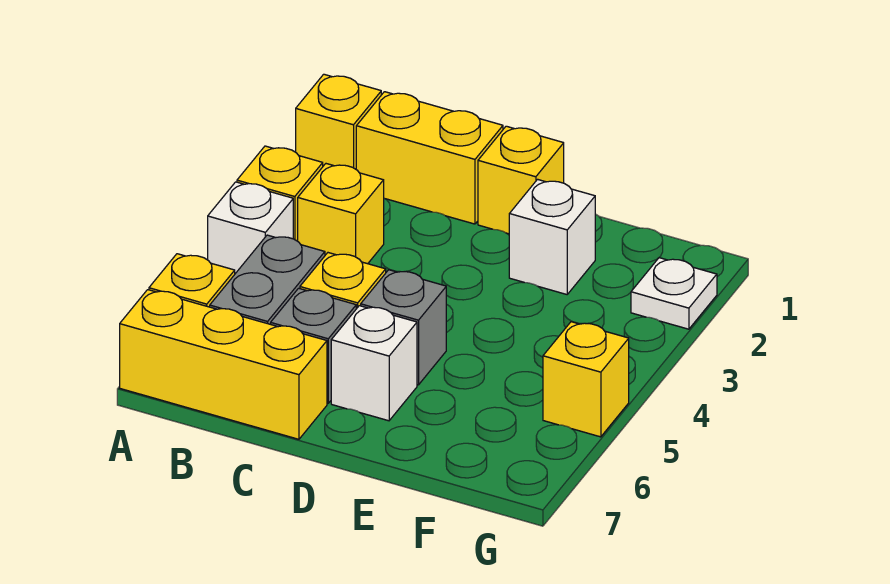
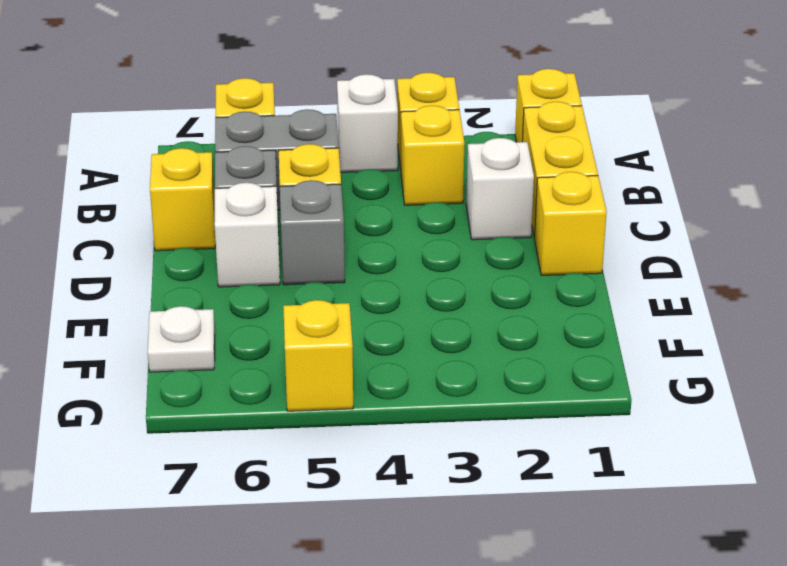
yellow 1x3 brick [120,290,327,439] -> yellow 1x1 brick [150,148,216,251]
white 1x1 brick [509,179,595,294] -> white 1x1 brick moved to [466,138,534,240]
white 1x1 plate [631,258,717,329] -> white 1x1 plate moved to [148,306,215,372]

